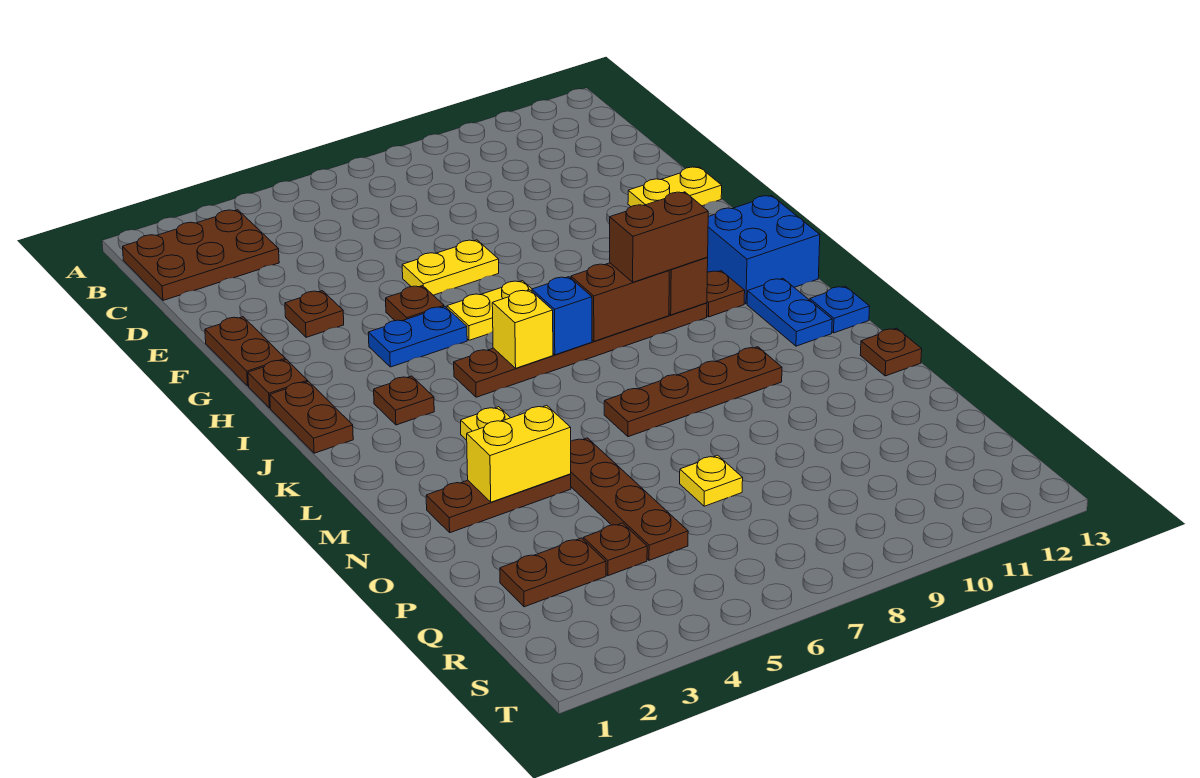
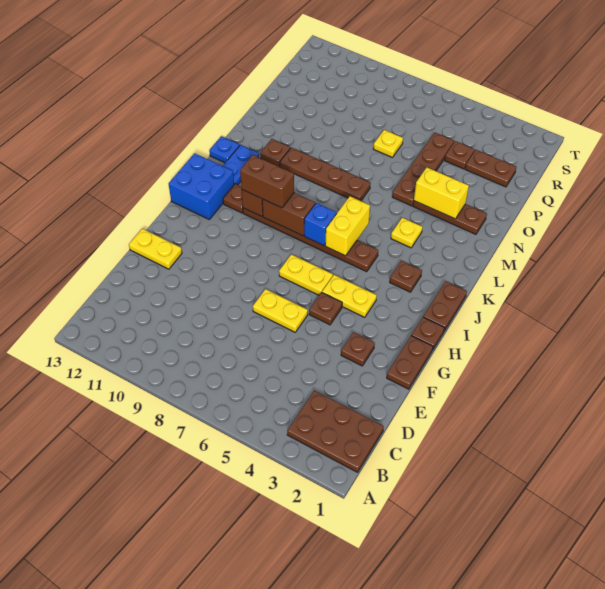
blue 1x2 plate [368,307,467,367] -> yellow 1x2 plate [322,275,377,317]
yellow 1x1 brick [492,290,553,368] -> yellow 1x2 brick [325,196,370,256]
brown 1x1 plate [860,328,922,376] -> brown 1x1 plate moved to [260,139,290,167]

